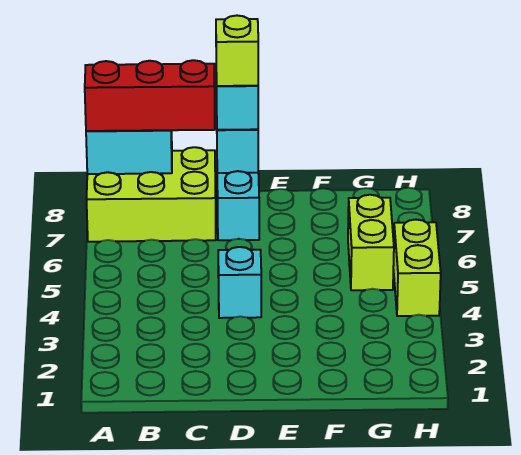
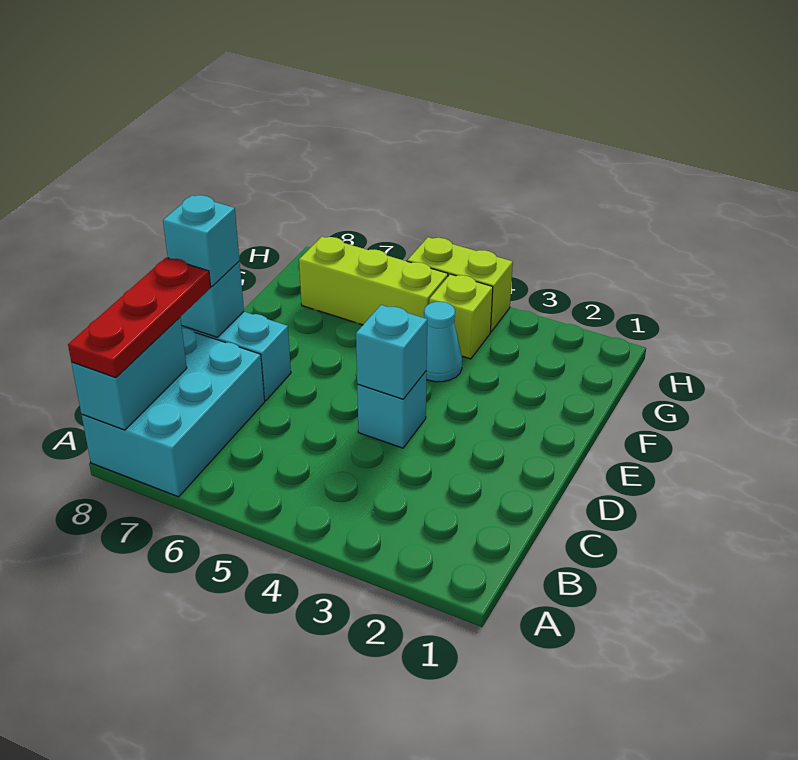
lime 2x3 brick [87,147,216,242] -> cyan 2x3 brick [82,328,265,497]
red 1x3 brick [85,60,215,131] -> red 1x3 plate [68,258,211,378]
none -> cyan 1x1 brick [356,305,427,399]
lime 1x1 brick [216,16,258,86] -> lime 1x1 brick moved to [429,274,493,359]
none -> cyan 1x1 cone [424,302,462,382]
lime 1x2 brick [348,195,394,290] -> lime 1x3 brick [299,237,448,325]

